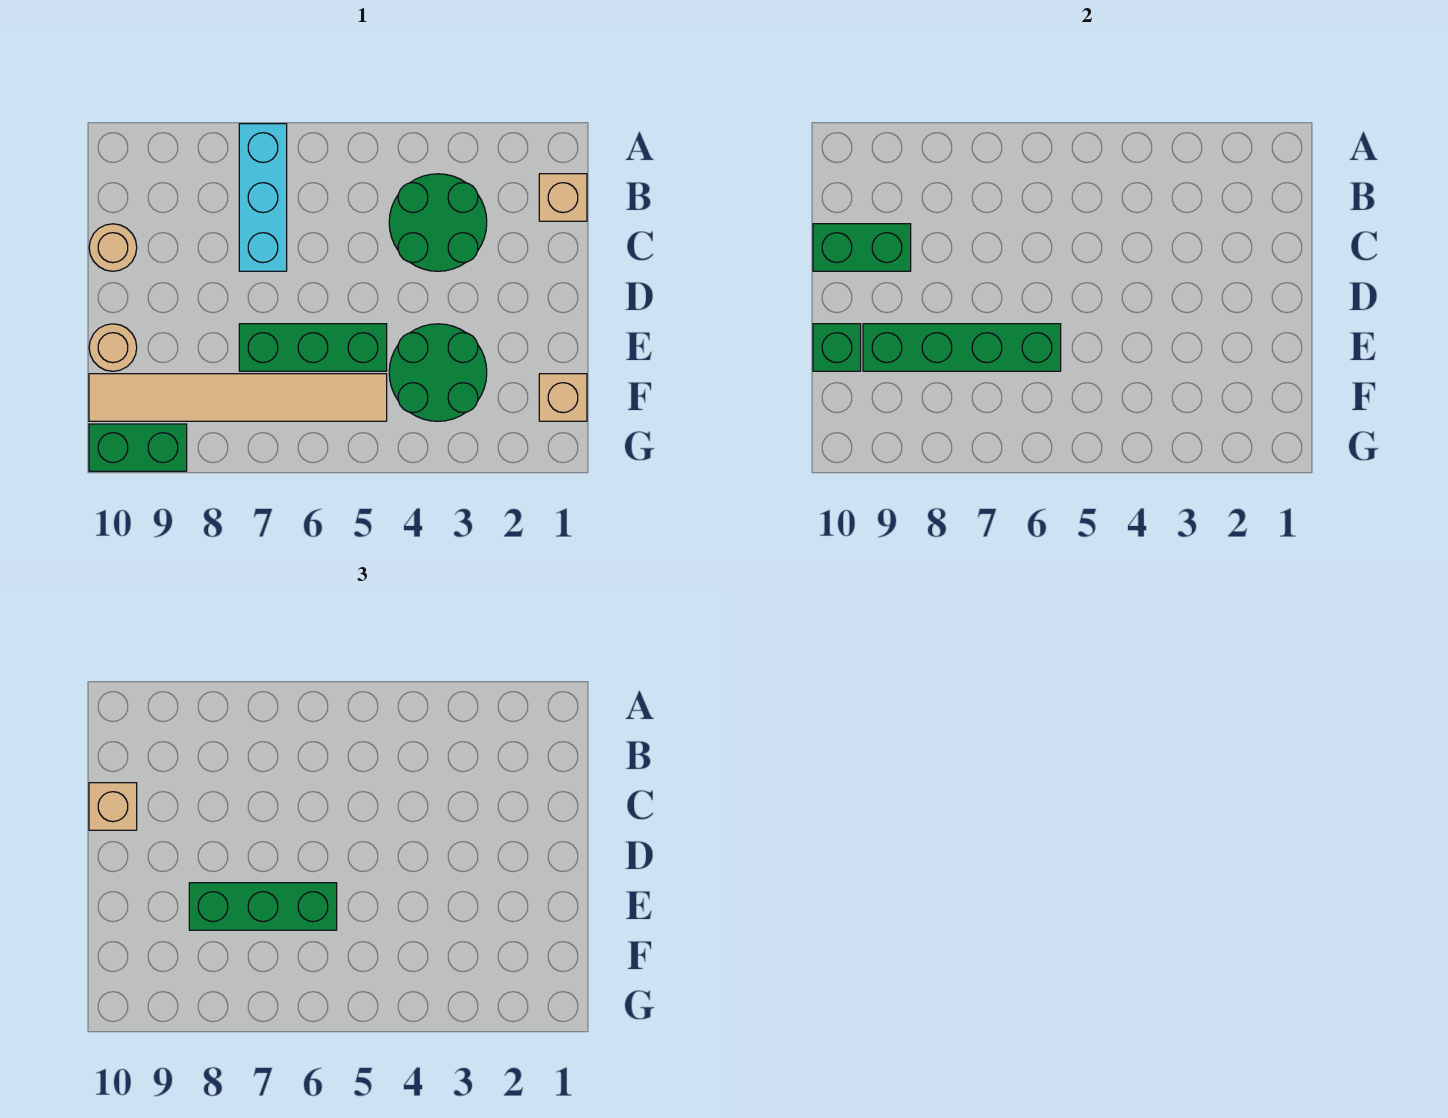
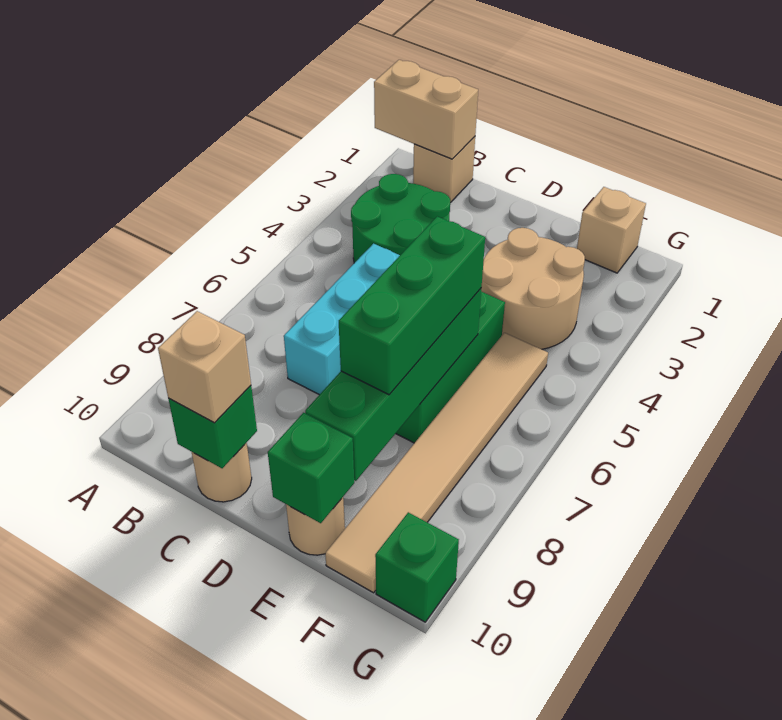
none -> tan 1x2 brick [374,60,478,159]
cyan 1x3 brick [239,124,287,271] -> cyan 1x3 brick turned to [284,244,400,395]
green 1x2 brick [813,224,911,271] -> green 1x1 brick [168,386,257,468]
green 2x2 round brick [389,324,487,421] -> tan 2x2 round brick [481,228,585,349]
green 1x2 brick [89,424,187,471] -> green 1x1 brick [375,512,459,622]

